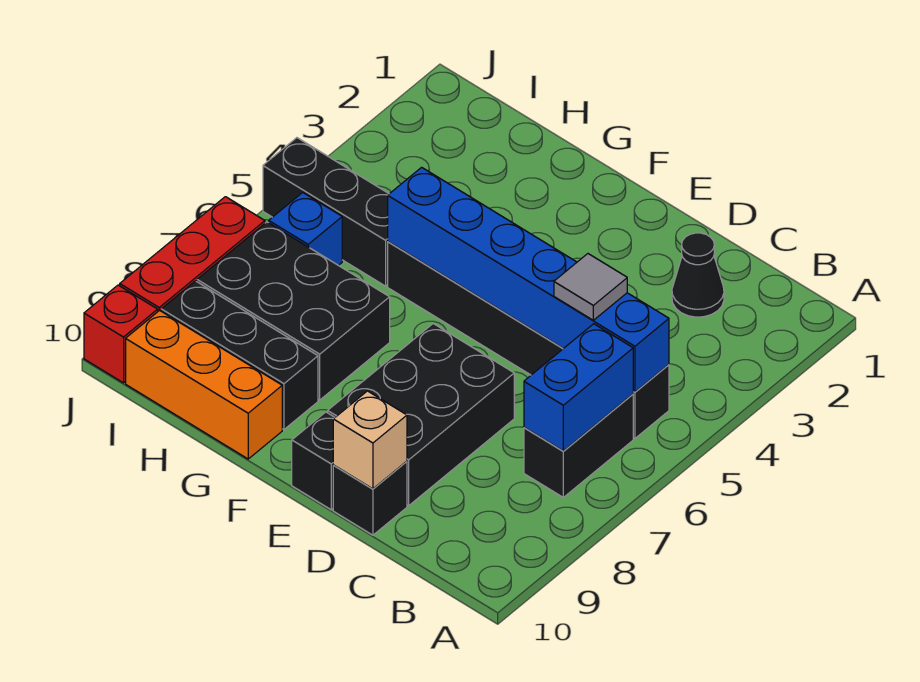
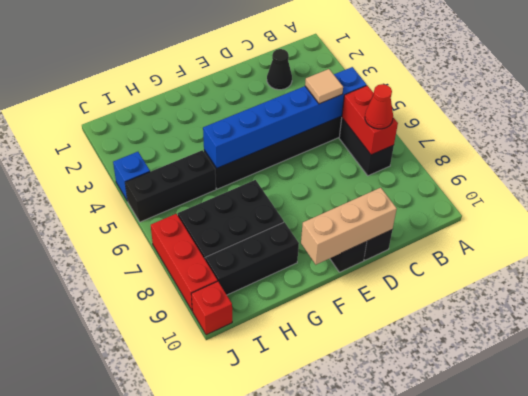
blue 1x2 brick [524,324,633,451] -> red 1x2 brick [342,86,398,155]
none -> red 1x1 cone [365,84,393,129]
grey 1x1 tile [554,254,627,320] -> tan 1x1 tile [305,69,343,104]
black 2x3 brick [328,324,514,506] -> none
tan 1x1 brick [333,391,407,489] -> tan 1x3 brick [301,188,397,265]
orange 1x3 brick [126,310,282,459] -> none
blue 1x1 brick [269,192,342,266] -> blue 1x1 brick moved to [113,152,150,201]

